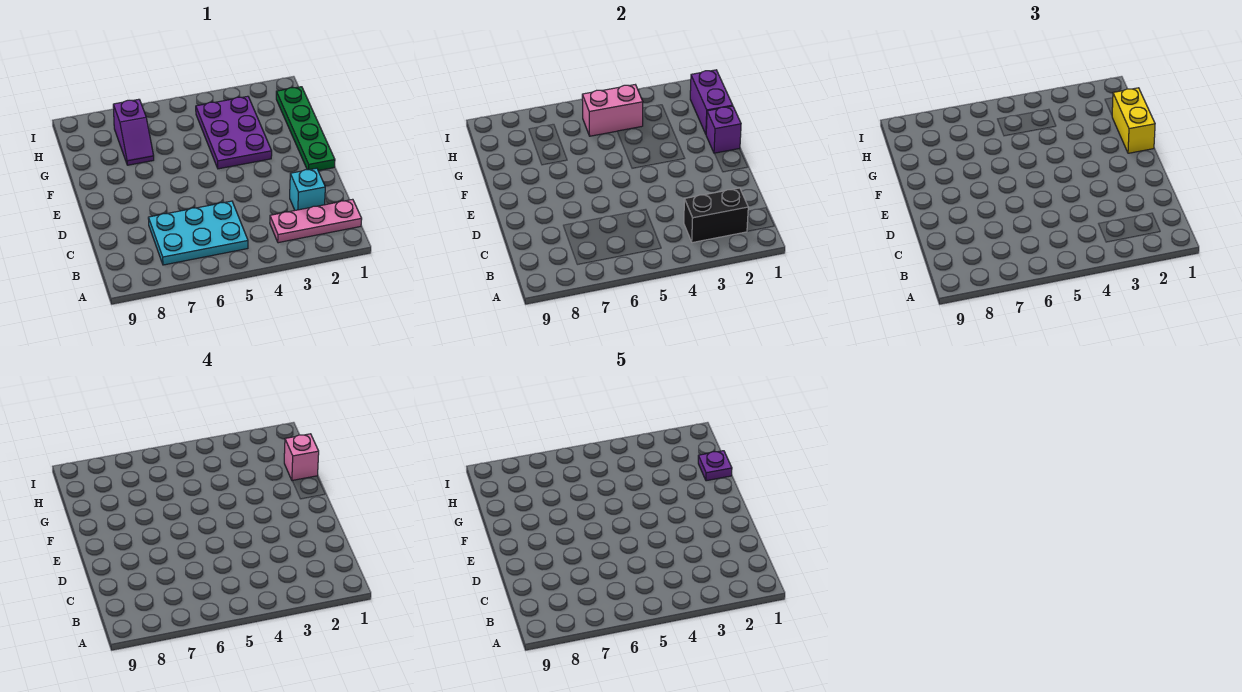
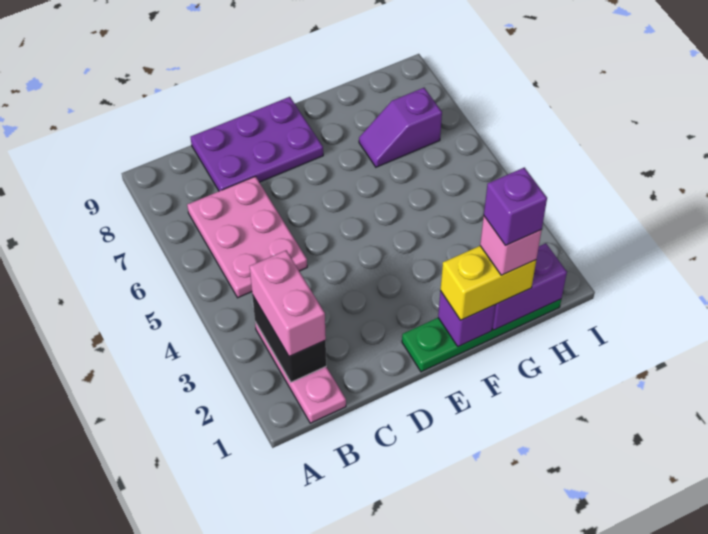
cyan 2x3 plate [148,201,248,265] -> pink 2x3 plate [187,176,307,298]
cyan 1x1 brick [290,168,325,210] -> none
purple 2x3 plate [196,96,272,169] -> purple 2x3 plate moved to [190,97,323,191]
purple 1x1 plate [698,451,732,481] -> purple 1x1 brick [484,168,547,245]
pink 1x2 brick [582,85,643,136] -> pink 1x2 brick moved to [250,251,326,357]

